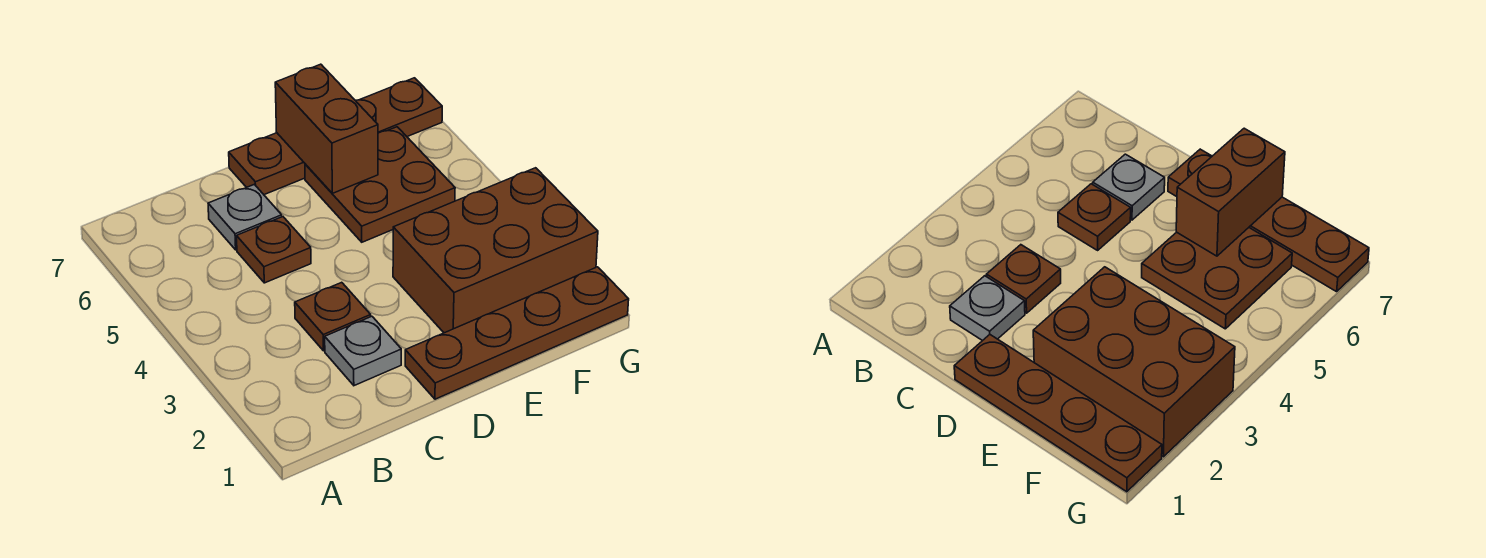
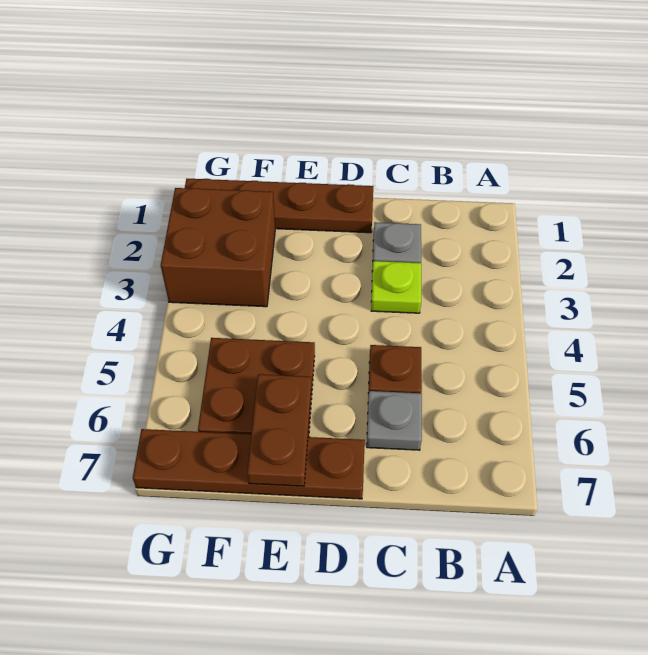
brown 1x1 plate [295,282,371,351] -> lime 1x1 plate [371,261,421,313]
brown 2x3 brick [393,168,598,333] -> brown 2x2 brick [161,188,275,307]
brown 1x2 brick [275,64,378,193] -> brown 1x2 plate [247,374,311,486]

